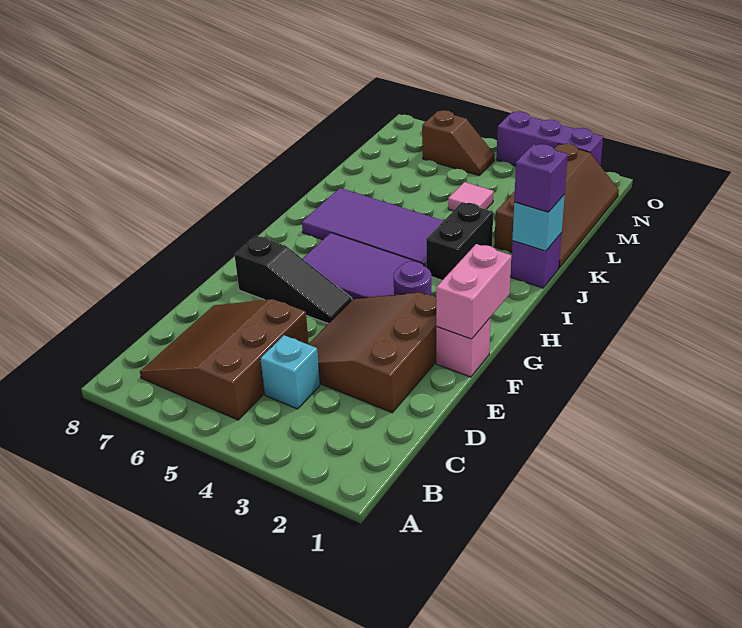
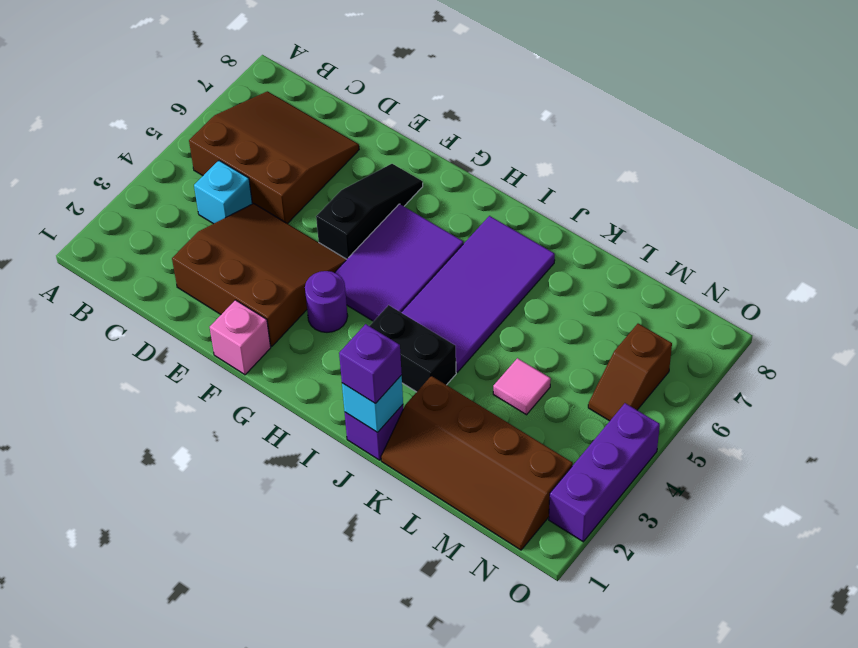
pink 1x2 brick [436,244,511,339] -> none
black 1x3 slope [234,236,352,324] -> black 1x3 slope turned to [316,164,423,259]

